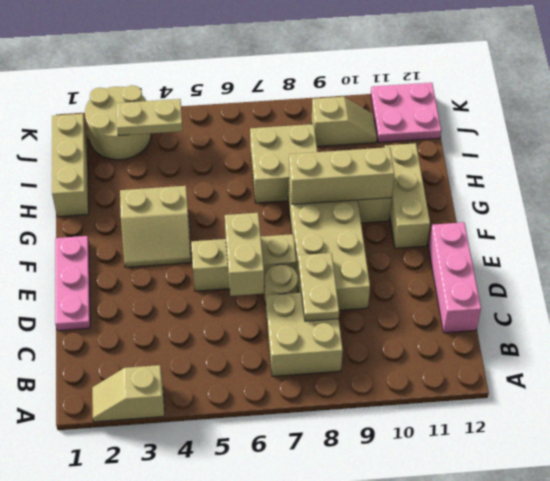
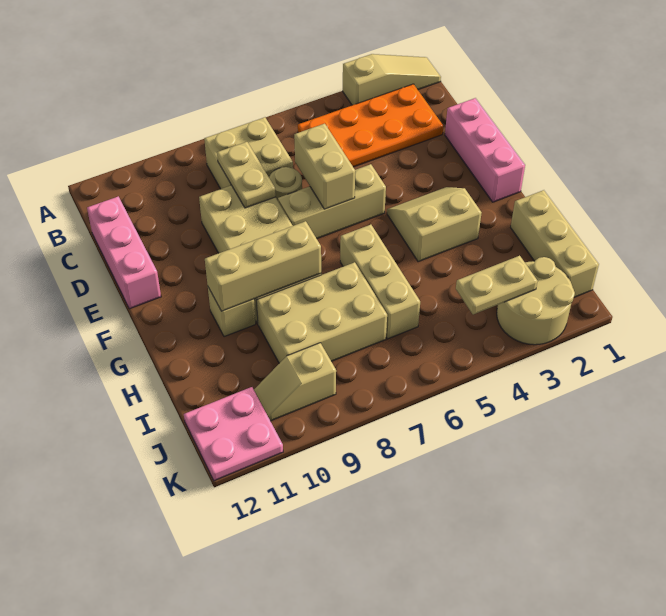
tan 1x2 slope [92,365,165,422] -> tan 1x3 slope [343,54,441,105]
none -> orange 2x4 plate [298,84,443,167]
pink 1x3 plate [55,236,90,331] -> pink 1x3 brick [445,98,525,202]
tan 1x3 brick [385,143,430,248] -> tan 1x3 brick moved to [340,225,420,339]
tan 2x2 brick [250,124,317,203] -> tan 2x3 brick [256,262,387,363]

